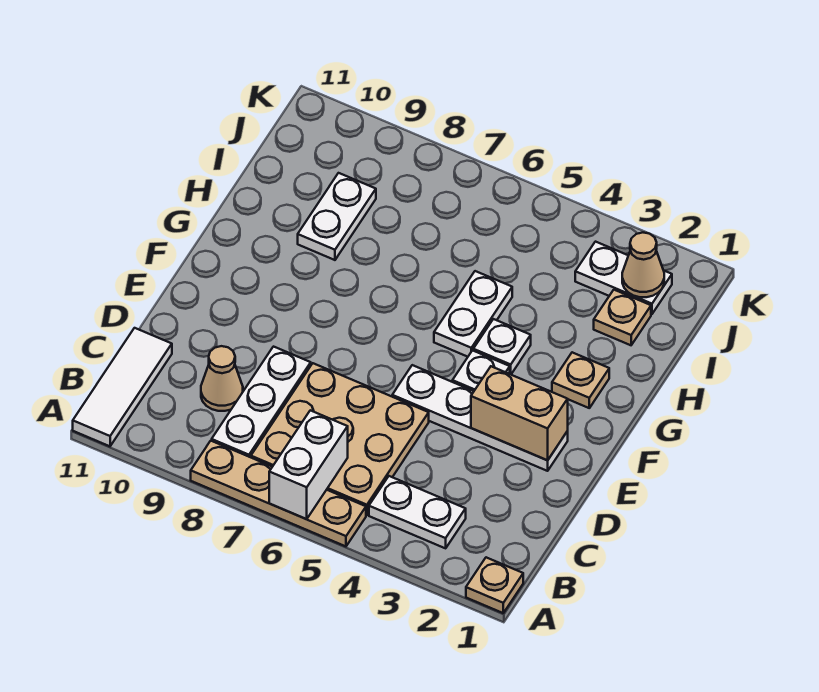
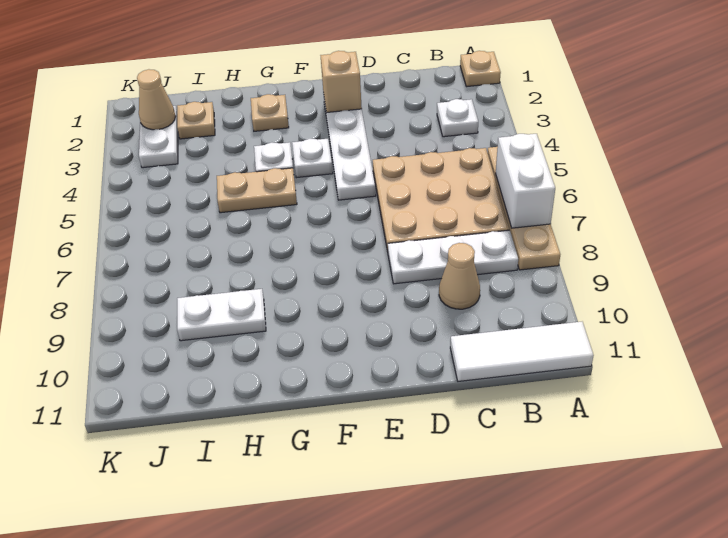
white 1x2 brick [269,410,348,519] -> white 1x2 brick turned to [496,134,555,228]
white 1x2 plate [369,476,466,548] -> white 1x1 plate [437,99,478,137]
tan 1x2 brick [471,366,568,460] -> tan 1x1 brick [320,51,362,113]
white 1x2 plate [434,271,512,357] -> tan 1x2 plate [217,168,297,213]

